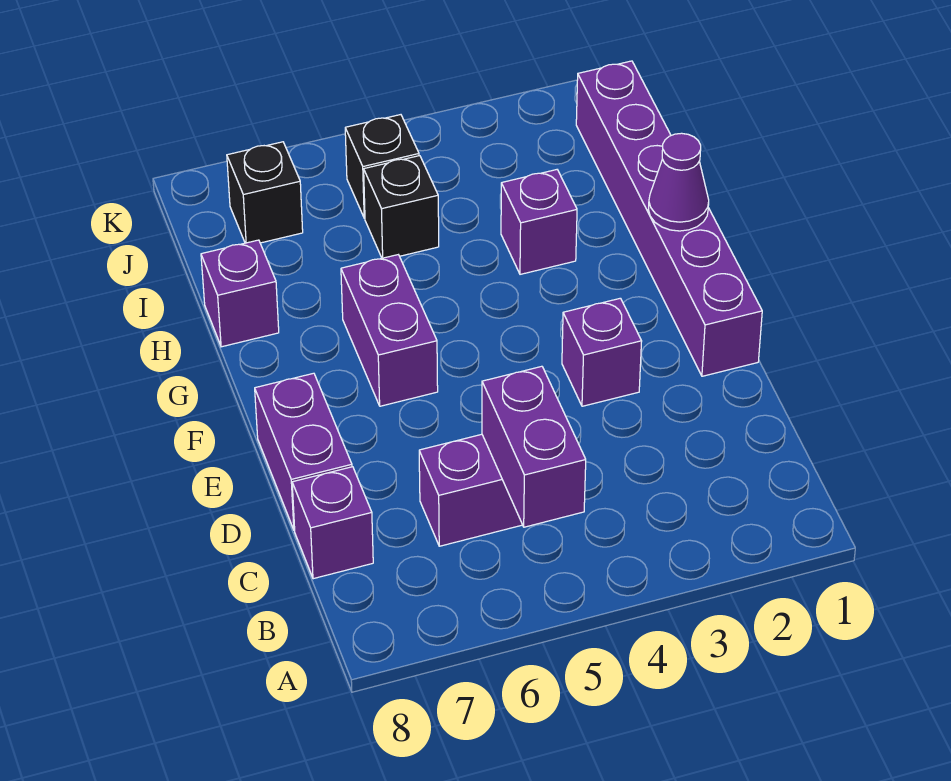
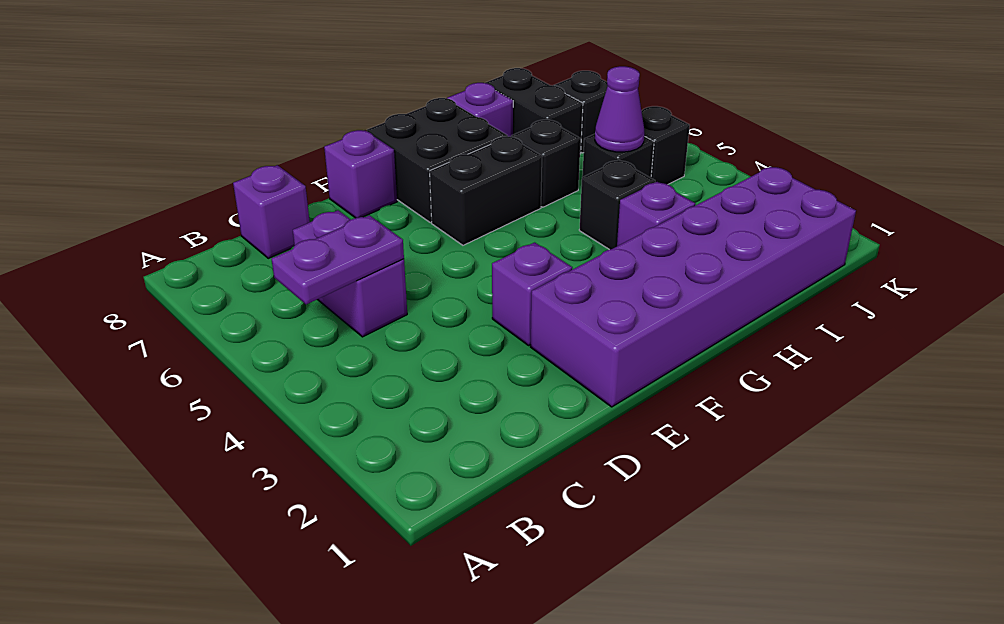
purple 1x2 brick [482,366,586,527] -> purple 1x2 plate [272,215,404,304]
purple 1x2 brick [255,373,352,530] -> purple 1x1 brick [324,130,397,218]
purple 1x6 brick [576,61,762,376] -> purple 2x6 brick [531,167,856,407]
purple 1x2 brick [341,255,438,406] -> black 1x2 brick [430,137,542,245]
none -> black 2x2 brick [367,98,508,223]
purple 1x1 cone [649,133,709,231] -> purple 1x1 cone moved to [595,66,644,152]
none -> black 1x1 brick [579,160,655,250]
none -> black 1x1 brick [511,120,581,207]
none -> black 1x2 brick [486,68,583,154]

